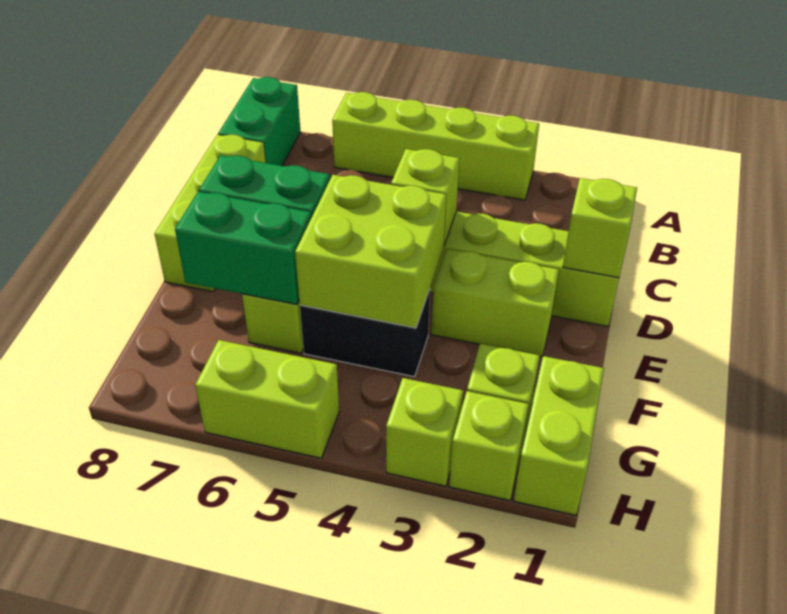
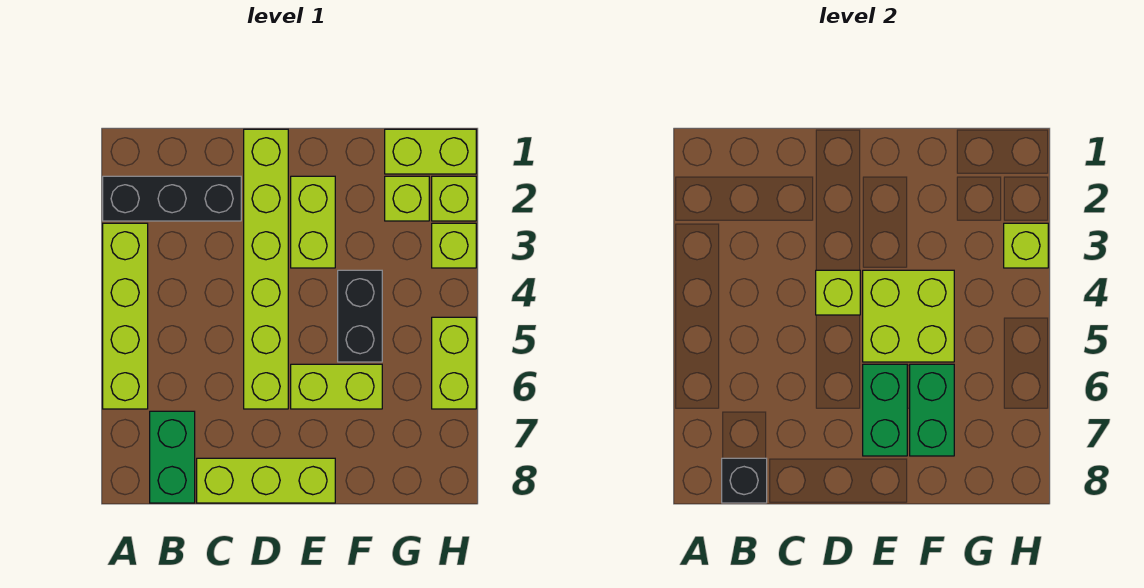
none -> black 1x3 brick [103,176,241,221]
green 1x2 brick [218,77,300,166] -> green 1x2 brick turned to [150,411,195,503]
none -> black 1x1 brick [722,458,767,503]
lime 1x1 brick [563,178,637,278] -> lime 1x1 brick moved to [1004,223,1048,268]

